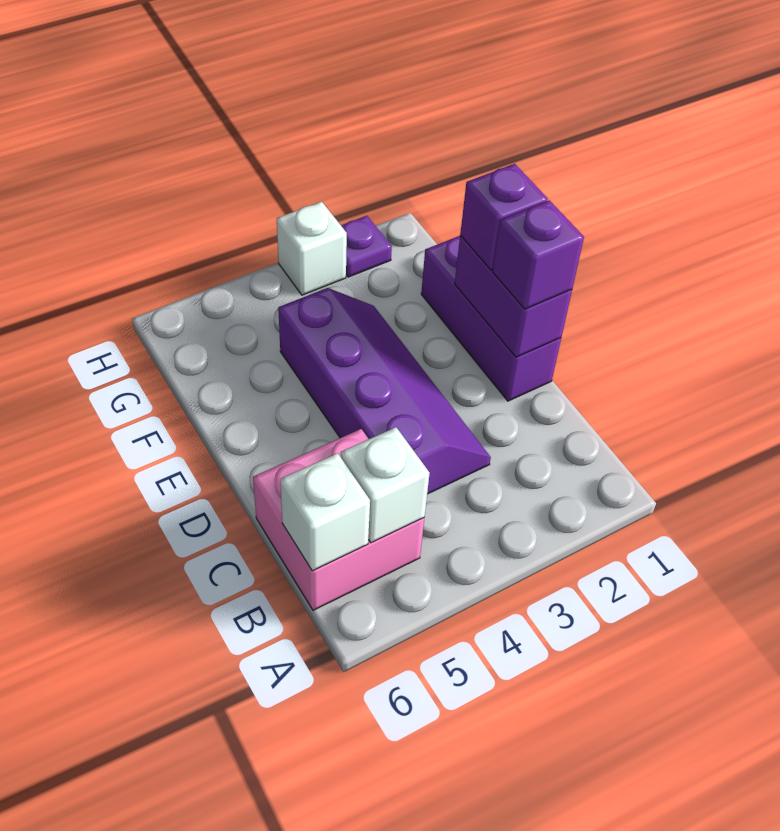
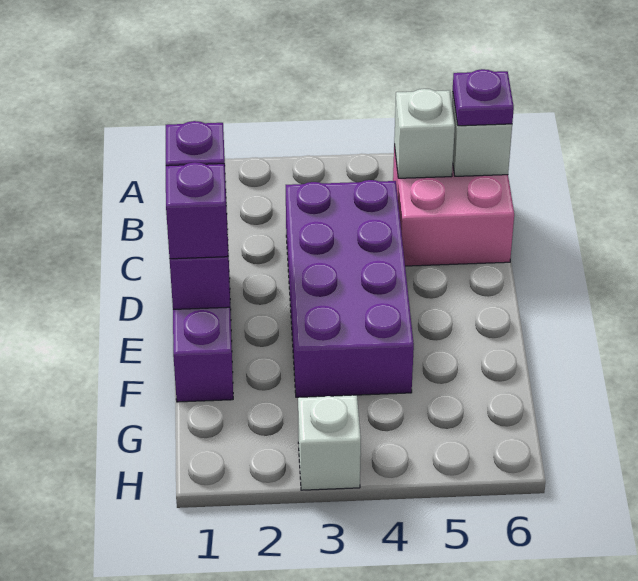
purple 2x4 slope [278,288,491,494] -> purple 2x4 brick [286,180,414,397]
purple 1x1 plate [341,216,392,277] -> purple 1x1 plate moved to [453,69,514,126]

